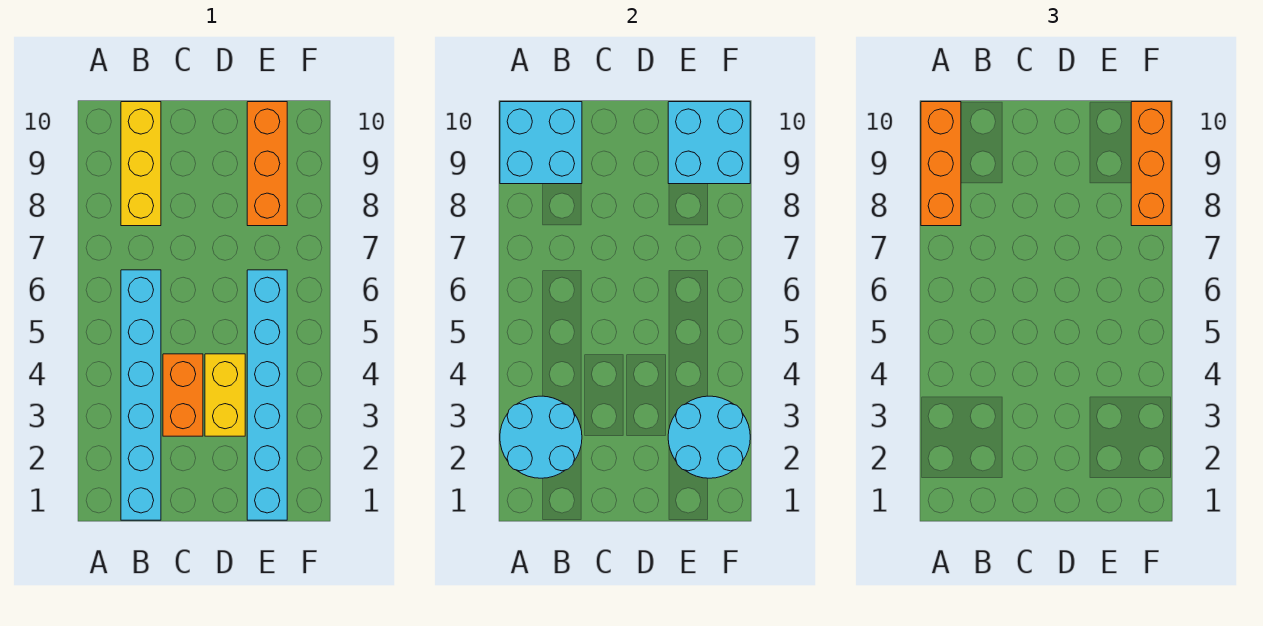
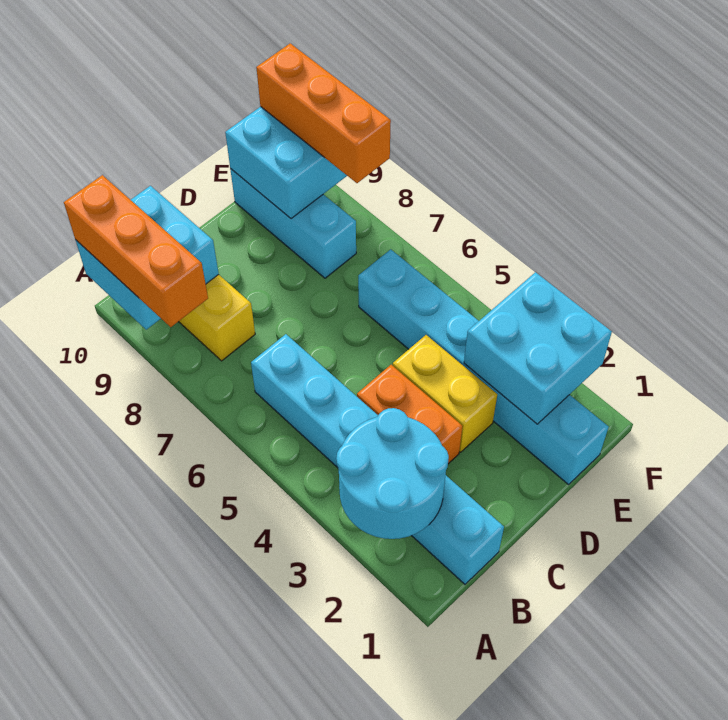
cyan 2x2 round brick [668,396,750,478] -> cyan 2x2 brick [464,272,612,424]
orange 1x3 brick [247,102,287,226] -> cyan 1x3 brick [230,169,356,278]

